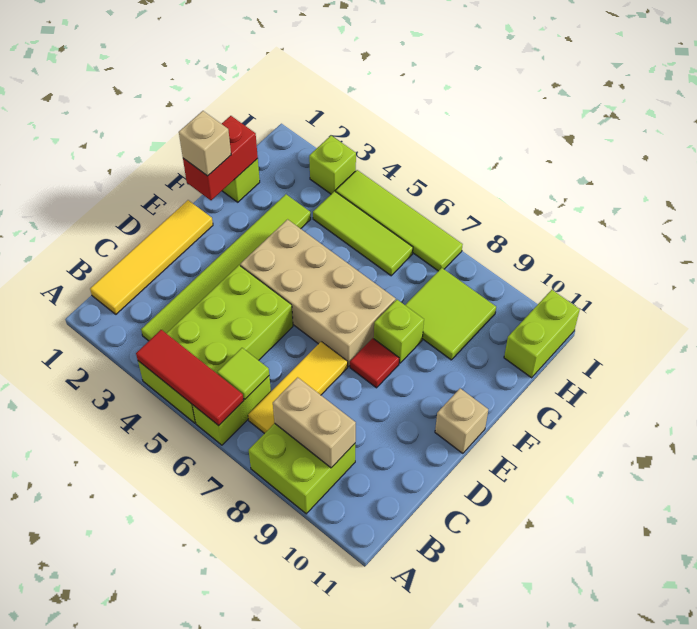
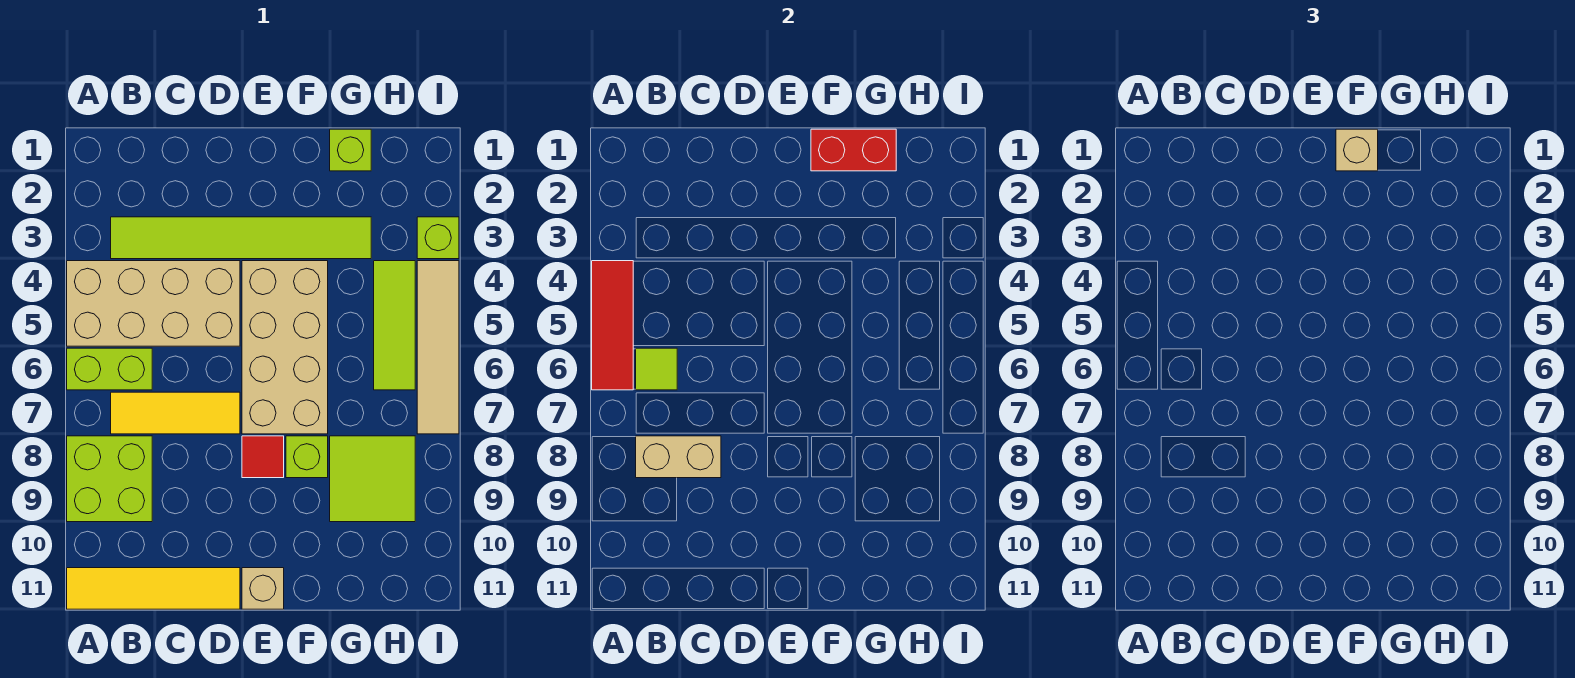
lime 2x4 brick [138,265,293,423] -> tan 2x4 brick [67,261,240,346]
yellow 1x4 tile [90,200,213,314] -> yellow 1x4 tile moved to [67,568,240,609]
tan 1x2 brick [273,377,356,468] -> tan 1x2 brick turned to [636,436,721,478]
lime 1x2 brick [504,290,580,378] -> none
lime 1x4 tile [336,170,463,271] -> tan 1x4 tile [417,261,459,434]

